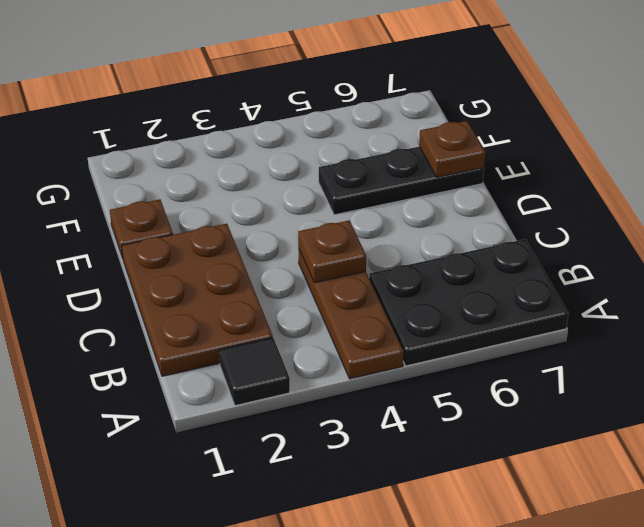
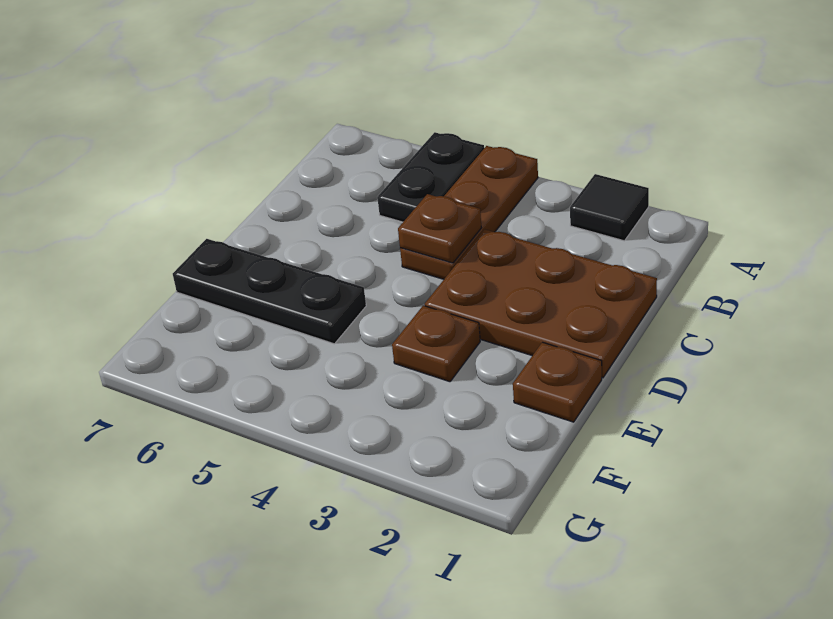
black 2x3 plate [369,239,569,366] -> black 1x2 plate [377,132,484,222]
brown 2x3 plate [122,224,273,376] -> brown 2x3 plate turned to [425,229,657,378]
brown 1x1 plate [419,121,485,177] -> brown 1x1 plate moved to [392,306,480,382]

